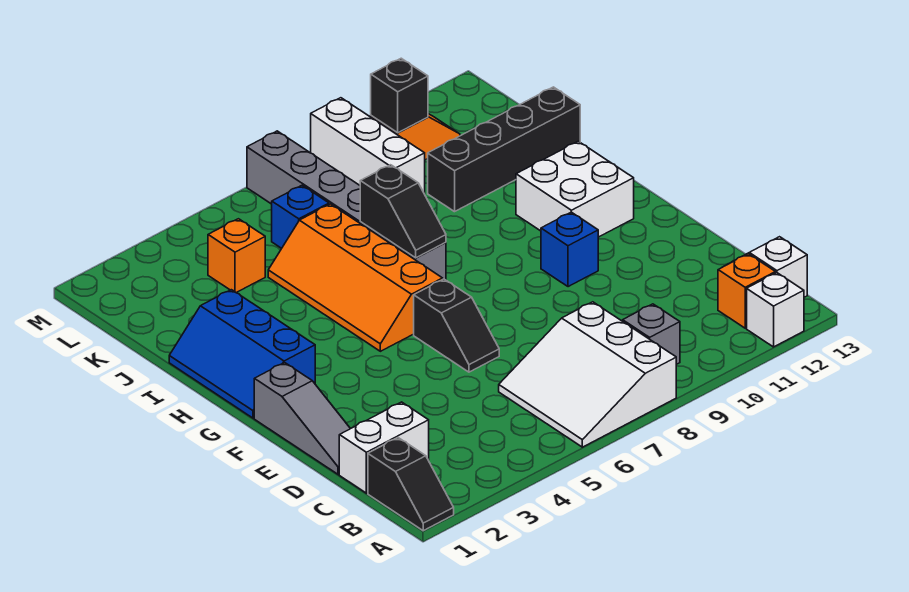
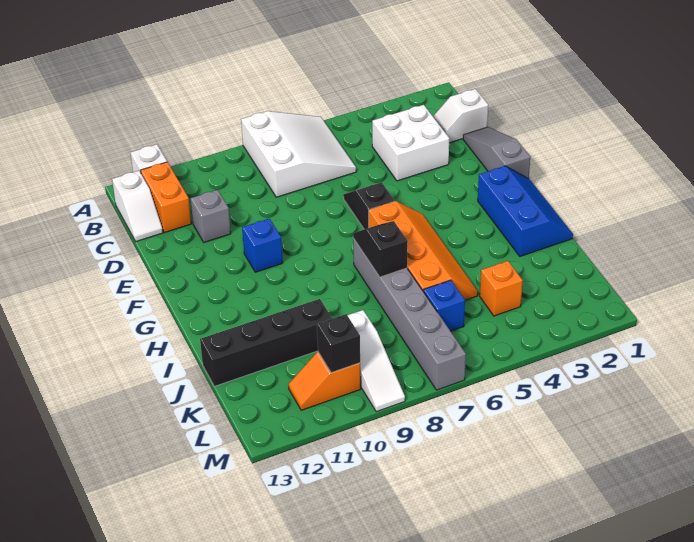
black 1x2 slope [368,438,454,531] -> none
grey 1x1 brick [623,304,680,364] -> grey 1x1 brick moved to [191,190,231,242]
orange 1x1 brick [718,254,775,328] -> orange 1x2 brick [141,162,191,233]
white 1x2 brick [339,402,429,493] -> white 1x2 slope [433,89,488,143]
white 2x2 brick [516,141,634,237] -> white 2x2 brick moved to [372,105,449,181]
white 1x3 brick [311,98,425,194] -> white 1x3 slope [347,310,405,412]

